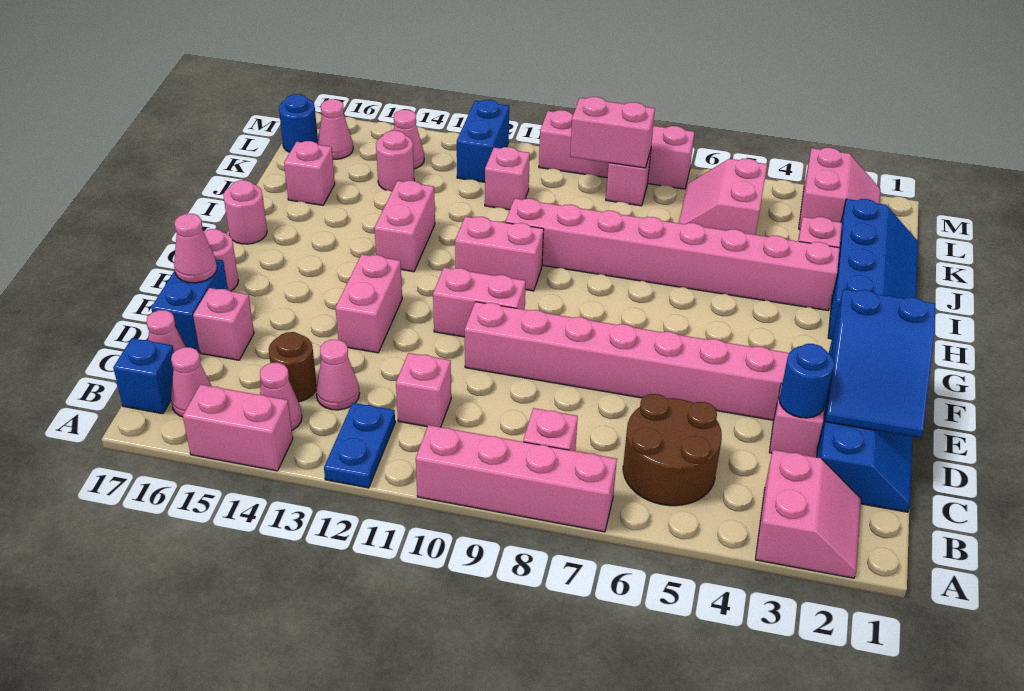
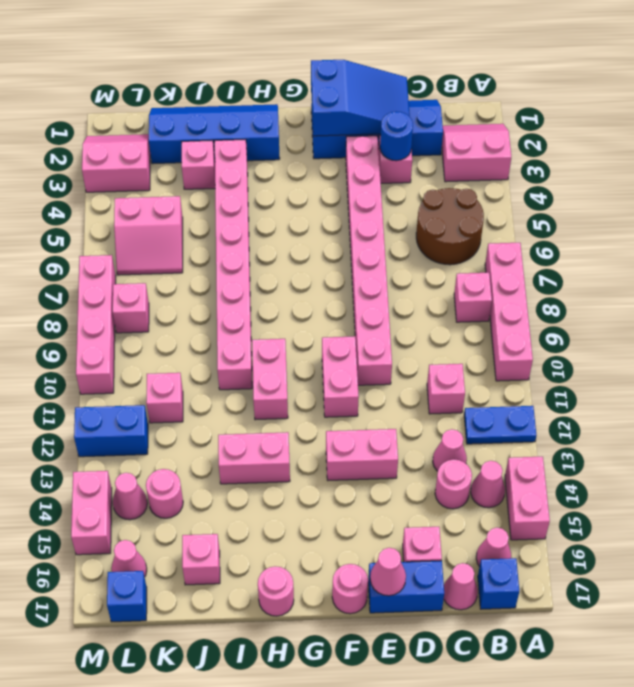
brown 1x1 round brick [269,332,317,402] -> pink 1x1 round brick [435,459,472,509]
pink 1x2 brick [570,97,655,168] -> pink 1x2 brick moved to [71,471,112,555]
blue 1x1 round brick [279,94,318,152] -> blue 1x1 brick [107,571,147,622]

